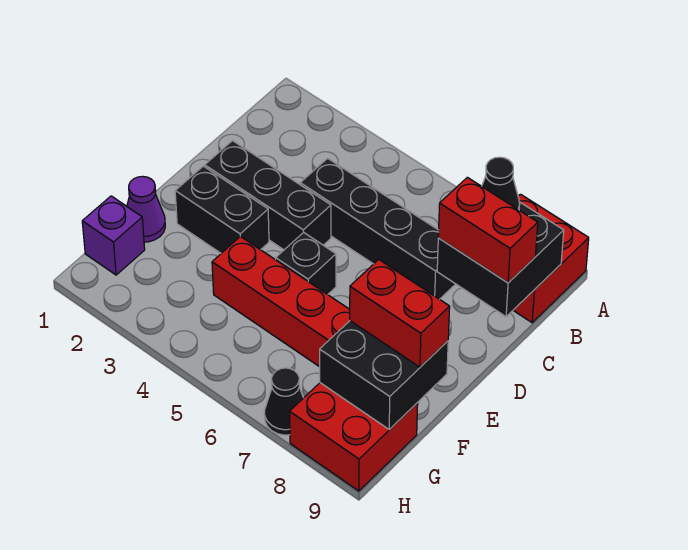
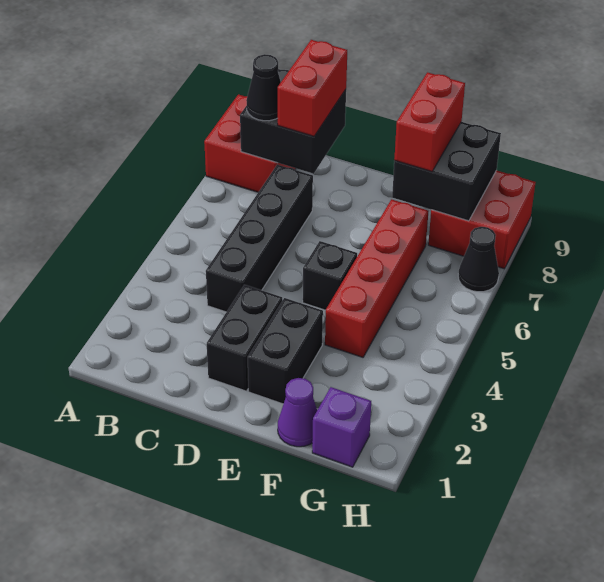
black 1x3 brick [205,141,331,250] -> black 1x2 brick [207,285,282,391]

